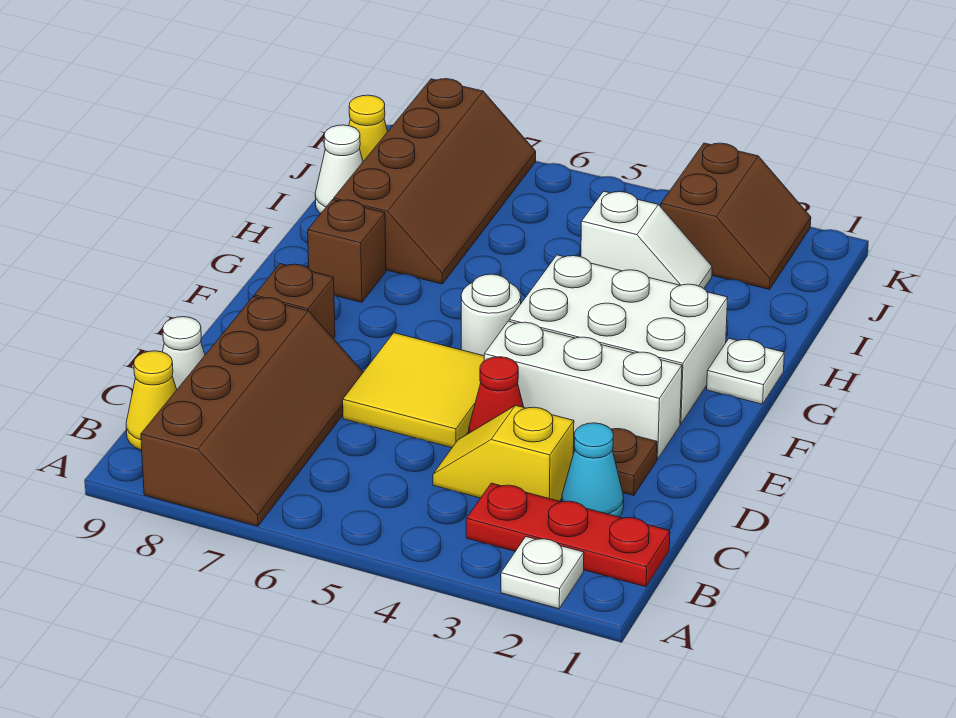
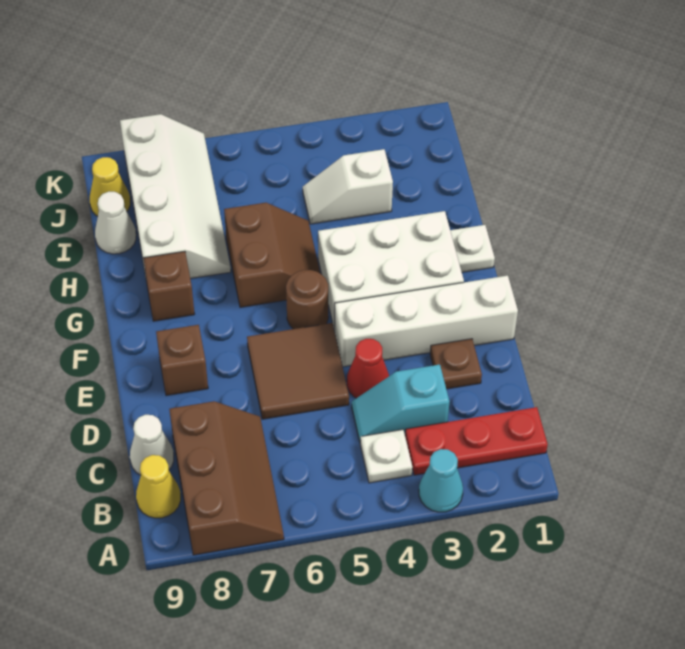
white 1x1 plate [501,537,584,609] -> white 1x1 plate moved to [360,430,413,483]
brown 2x4 slope [141,297,363,526] -> brown 2x3 slope [169,401,284,555]
cyan 1x1 cone [562,423,624,517] -> cyan 1x1 cone moved to [419,449,463,512]
yellow 1x2 slope [433,405,574,501] -> cyan 1x2 slope [352,365,450,441]
yellow 2x2 tile [343,333,484,448] -> brown 2x2 tile [247,323,349,419]
white 1x3 brick [484,321,682,459] -> white 1x4 brick [335,276,518,367]
white 1x1 round brick [461,274,521,356] -> brown 1x1 round brick [286,270,328,329]
brown 2x4 slope [334,79,536,284] -> white 2x4 slope [120,114,231,279]
white 1x2 slope [581,191,712,289] -> white 1x2 slope turned to [303,149,393,224]
brown 2x2 slope [661,143,811,289] -> brown 2x2 slope moved to [224,203,320,307]

